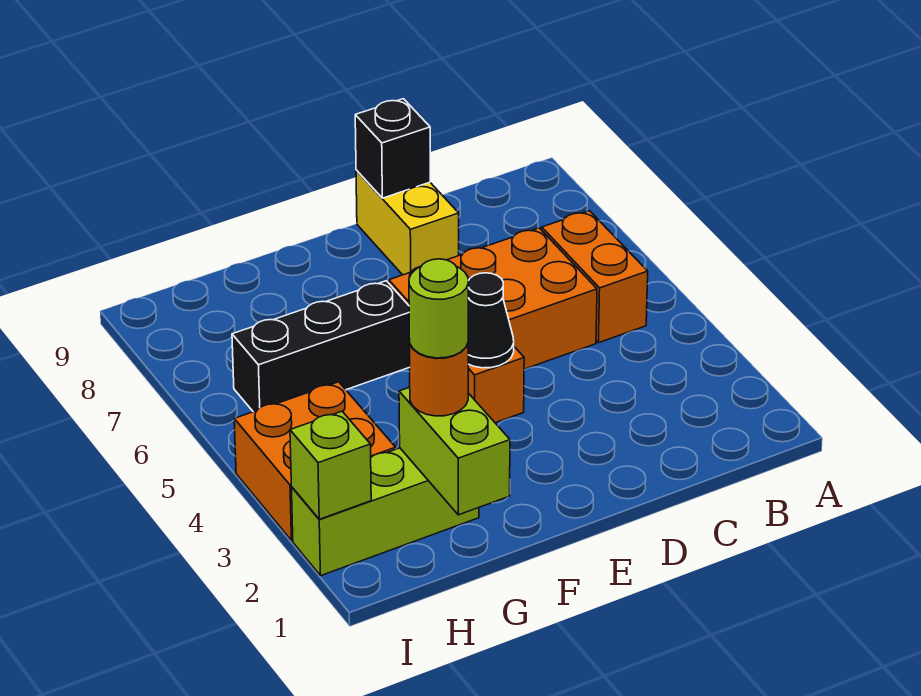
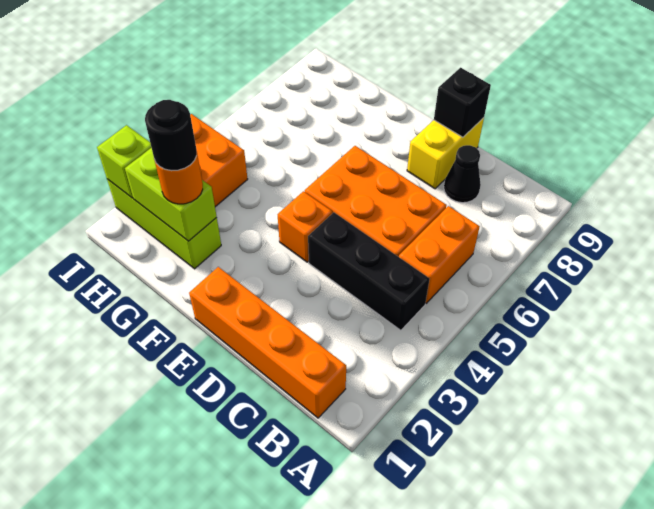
none -> orange 1x4 brick [189,267,346,418]
black 1x1 cone [468,273,514,368] -> black 1x1 cone moved to [444,145,481,203]
black 1x3 brick [232,281,410,412] -> black 1x3 brick moved to [308,212,430,330]
lime 1x2 brick [399,387,510,515] -> lime 1x2 brick turned to [125,148,217,241]
lime 1x1 round brick [409,259,468,358] -> black 1x1 round brick [145,100,197,171]

